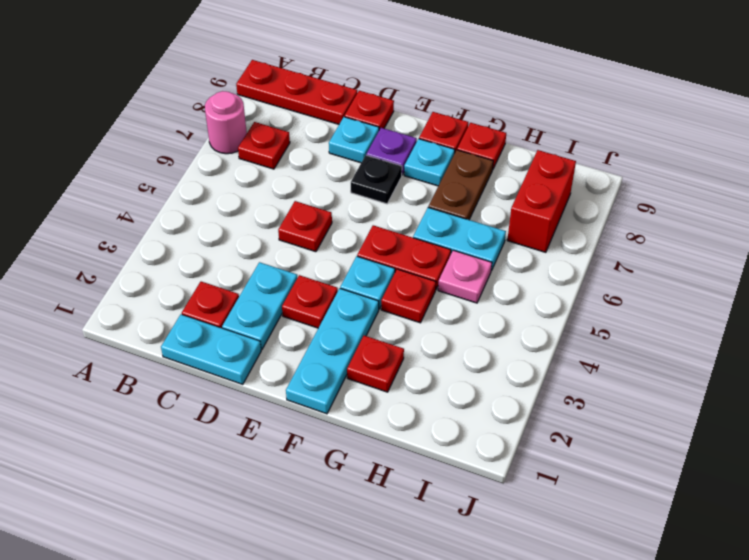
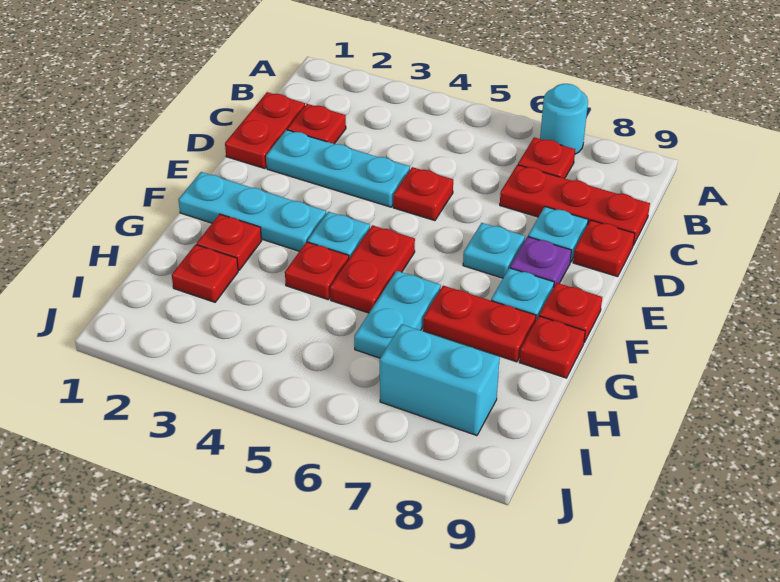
pink 1x1 round brick [205,91,247,154] -> cyan 1x1 round brick [540,84,588,154]
red 1x3 plate [236,60,357,124] -> red 1x3 plate turned to [500,165,650,245]
cyan 1x2 plate [161,315,261,384] -> red 1x2 plate [225,92,305,168]
cyan 1x2 plate [222,262,297,349] -> cyan 1x3 plate [266,130,410,207]
red 1x1 plate [282,275,338,328] -> red 1x1 plate moved to [172,245,238,302]
black 1x1 plate [351,155,402,204] -> cyan 1x1 plate [463,223,525,278]
brown 1x2 plate [428,150,493,220] -> red 1x2 plate [423,286,536,362]
pink 1x1 plate [438,250,492,303] -> none
red 1x2 brick [507,150,576,252] -> cyan 1x2 brick [380,324,500,436]

